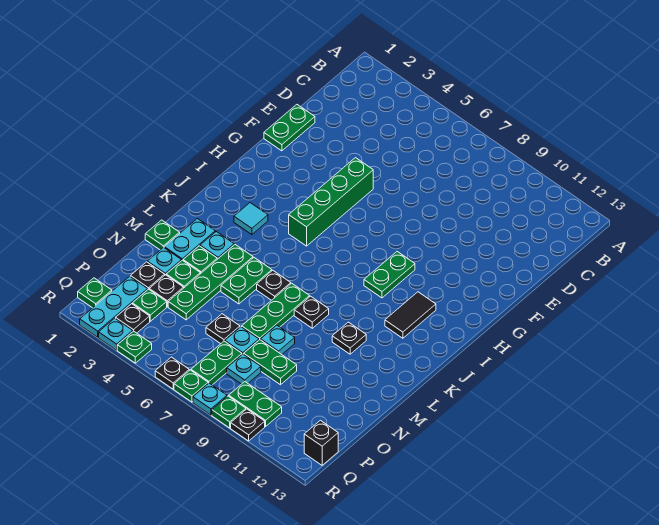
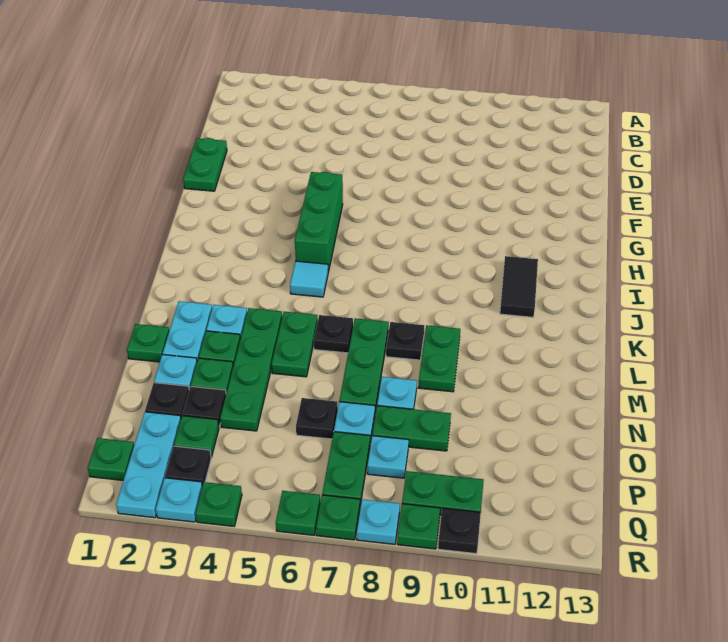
green 1x4 brick [289,158,373,246] -> green 1x3 brick [295,172,343,272]
green 1x2 plate [364,252,415,298] -> green 1x2 plate moved to [418,325,460,392]
cyan 1x1 tile [234,203,268,235] -> cyan 1x1 tile moved to [290,261,328,297]
black 1x1 plate [332,322,366,354] -> none
black 1x1 brick [304,420,338,465] -> none
black 1x1 plate [155,357,189,389] -> green 1x1 plate [276,491,320,535]

